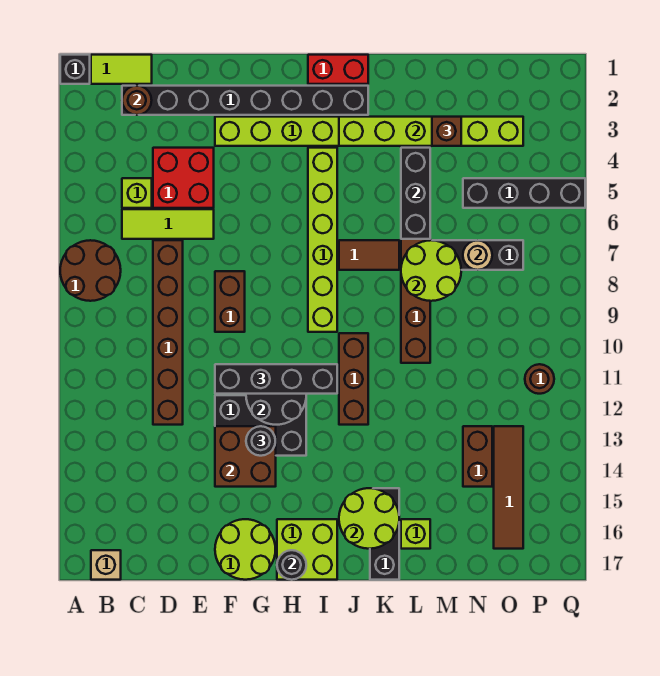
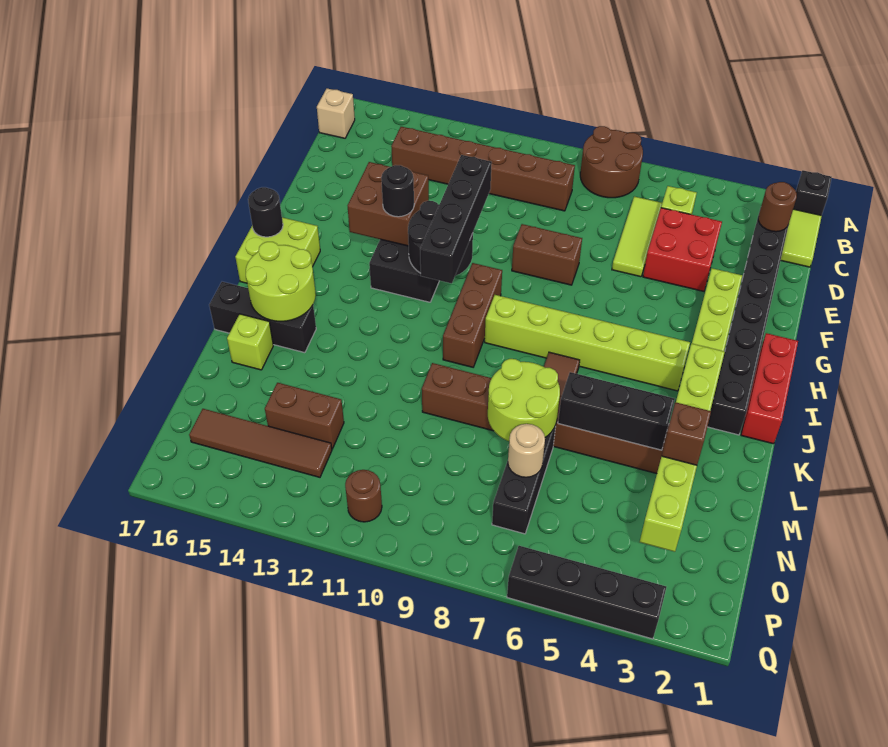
brown 1x6 brick [153,240,183,425] -> brown 1x6 brick moved to [391,127,575,211]
lime 2x2 round brick [215,519,275,580] -> none
red 1x2 brick [308,55,368,84] -> red 1x3 brick [741,333,798,444]
brown 1x3 brick [339,333,368,425] -> brown 1x3 brick turned to [443,263,502,367]
black 1x4 brick [463,178,585,208] -> black 1x4 brick turned to [507,546,666,639]

